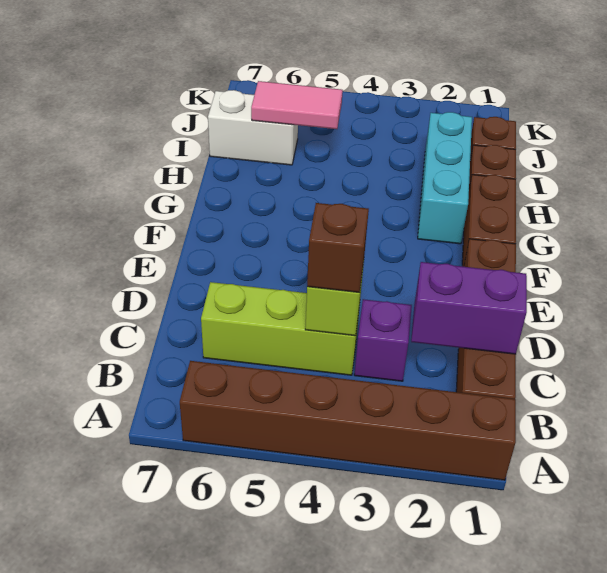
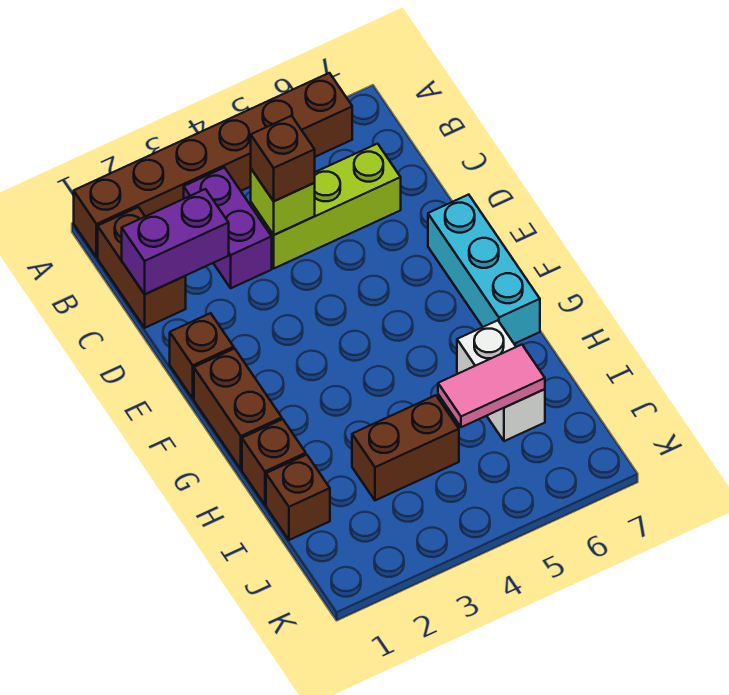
purple 1x1 brick [354,299,412,381] -> purple 1x2 brick [184,168,272,288]
cyan 1x3 brick [418,112,472,244] -> cyan 1x3 brick moved to [428,195,540,344]
none -> brown 1x2 brick [352,395,459,500]
white 1x2 brick [208,90,298,165] -> white 1x2 brick turned to [457,320,545,441]

